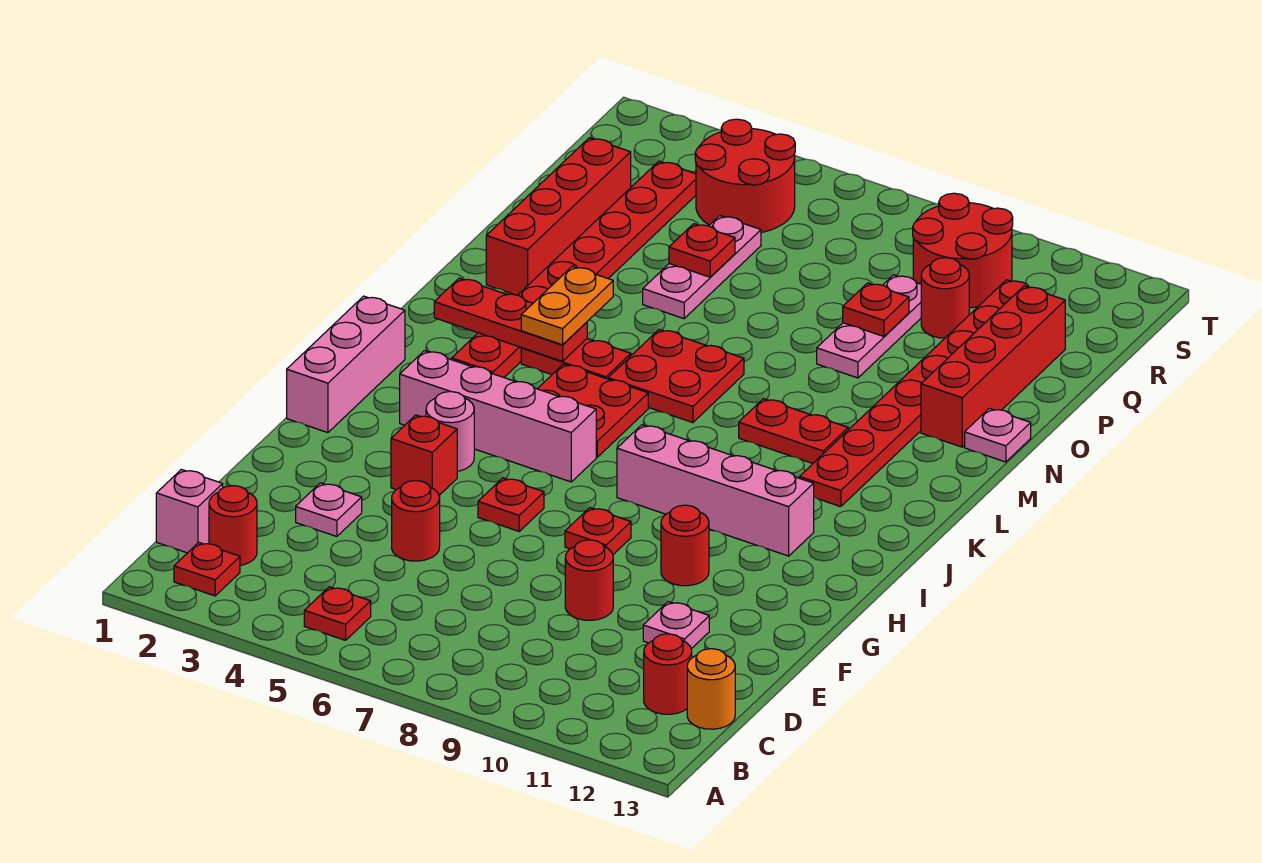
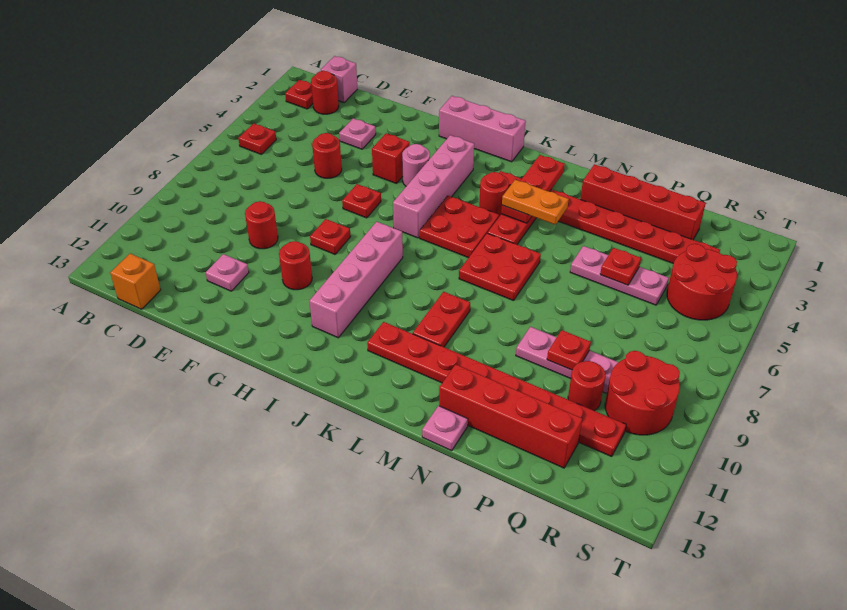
red 1x1 round brick [644,634,692,714] -> red 1x1 round brick moved to [479,172,509,216]
orange 1x1 round brick [687,649,735,729] -> orange 1x1 brick [110,254,161,309]

